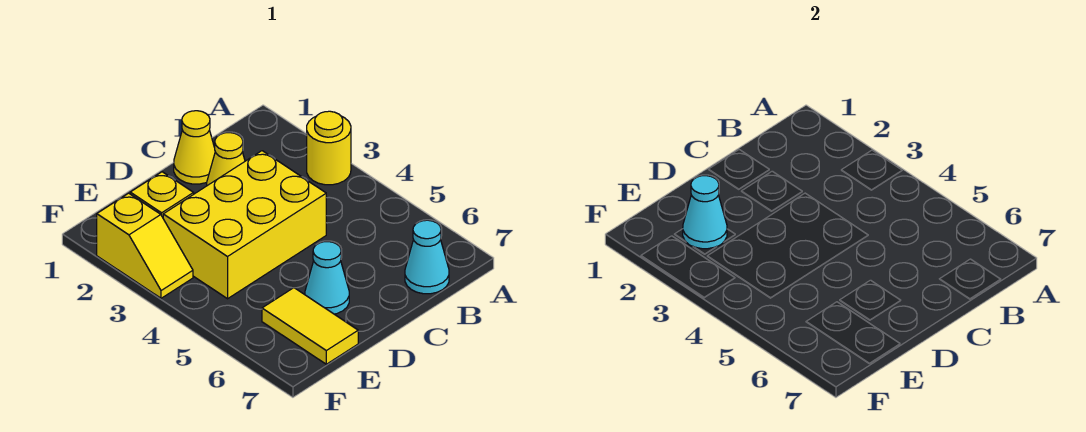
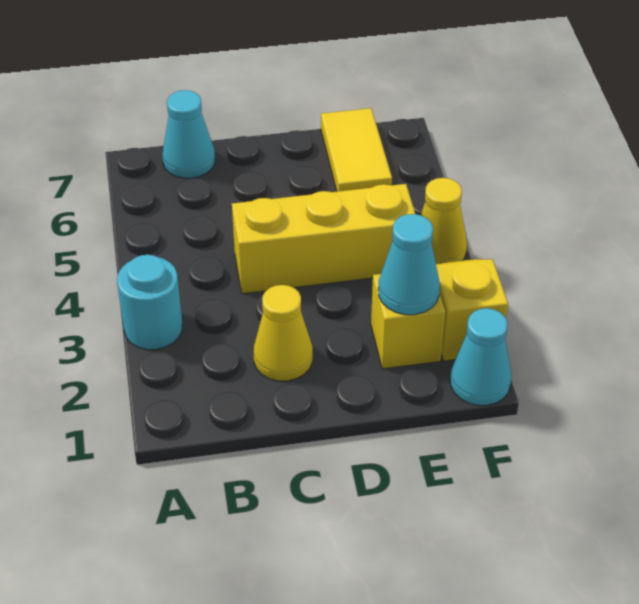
yellow 1x1 round brick [307,111,351,185] -> cyan 1x1 round brick [117,255,182,350]
yellow 1x1 cone [174,111,215,184] -> yellow 1x1 cone moved to [421,178,467,264]
yellow 2x3 brick [163,151,326,299] -> yellow 1x3 brick [232,184,415,294]
cyan 1x1 cone [305,242,349,314] -> cyan 1x1 cone moved to [450,308,511,405]

